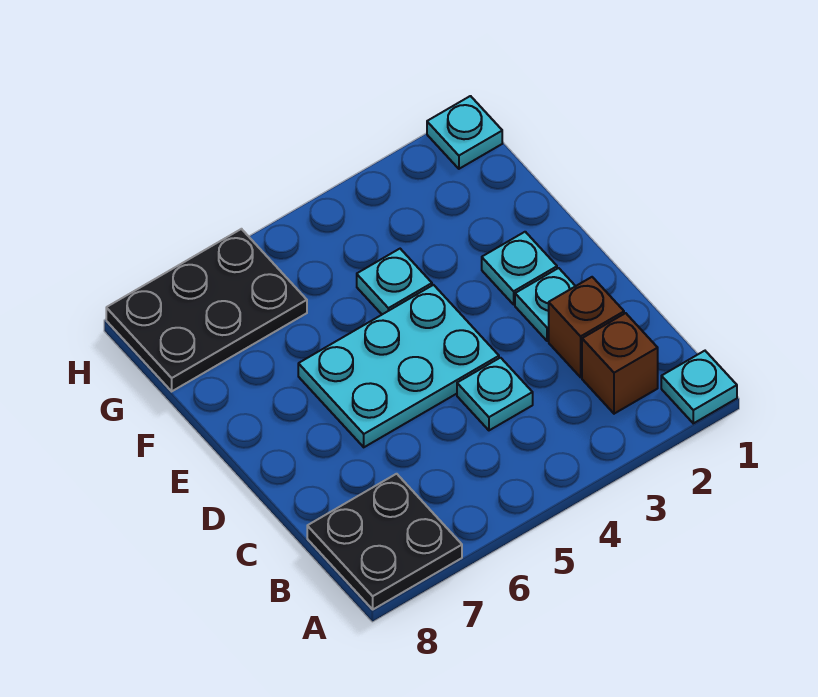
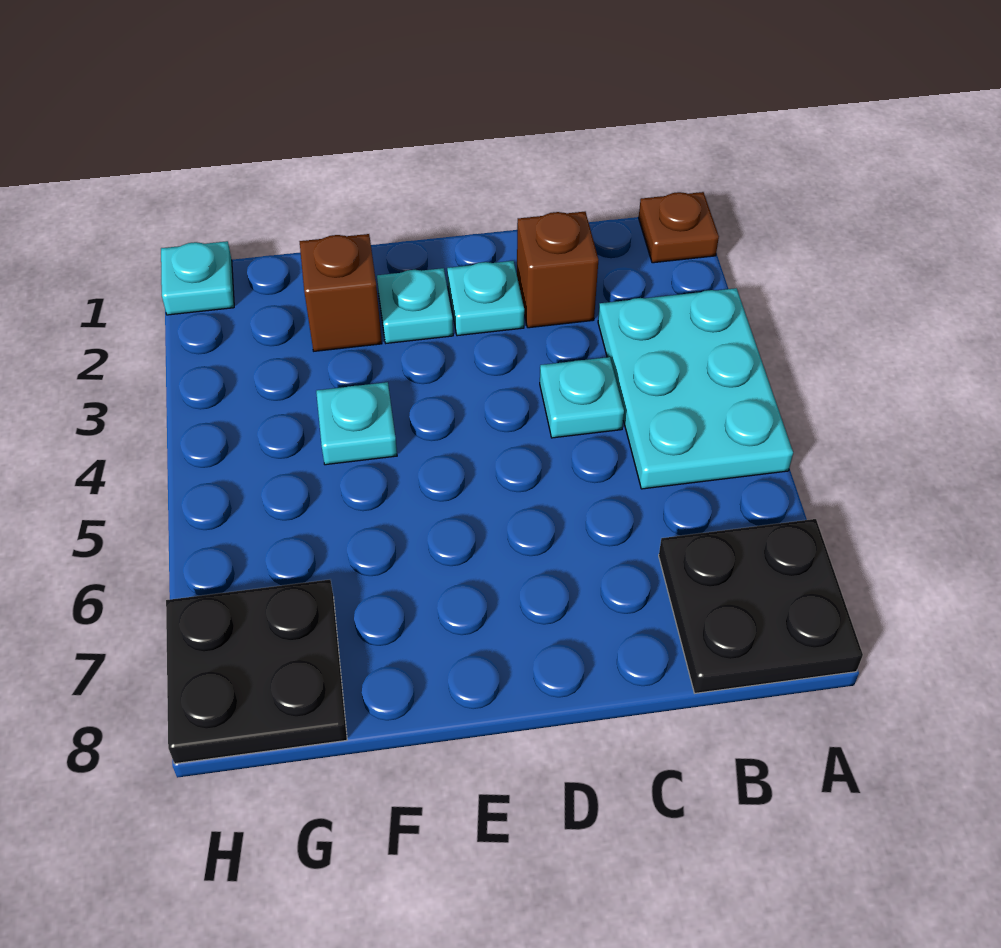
cyan 1x1 plate [661,351,737,423] -> brown 1x1 plate [639,192,719,263]
brown 1x1 brick [582,313,658,414] -> brown 1x1 brick moved to [299,234,382,351]
cyan 2x3 plate [298,285,499,447] -> cyan 2x3 plate moved to [598,288,793,489]
black 2x3 plate [106,229,307,391] -> black 2x2 plate [166,580,347,764]

